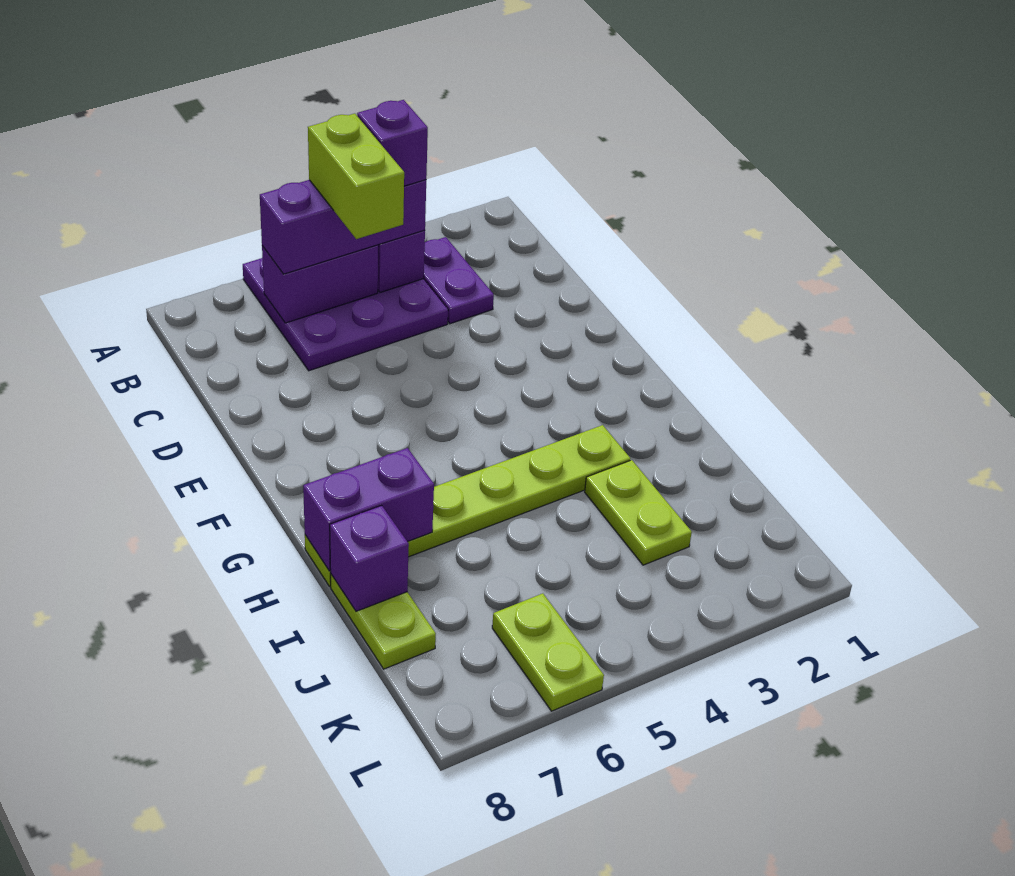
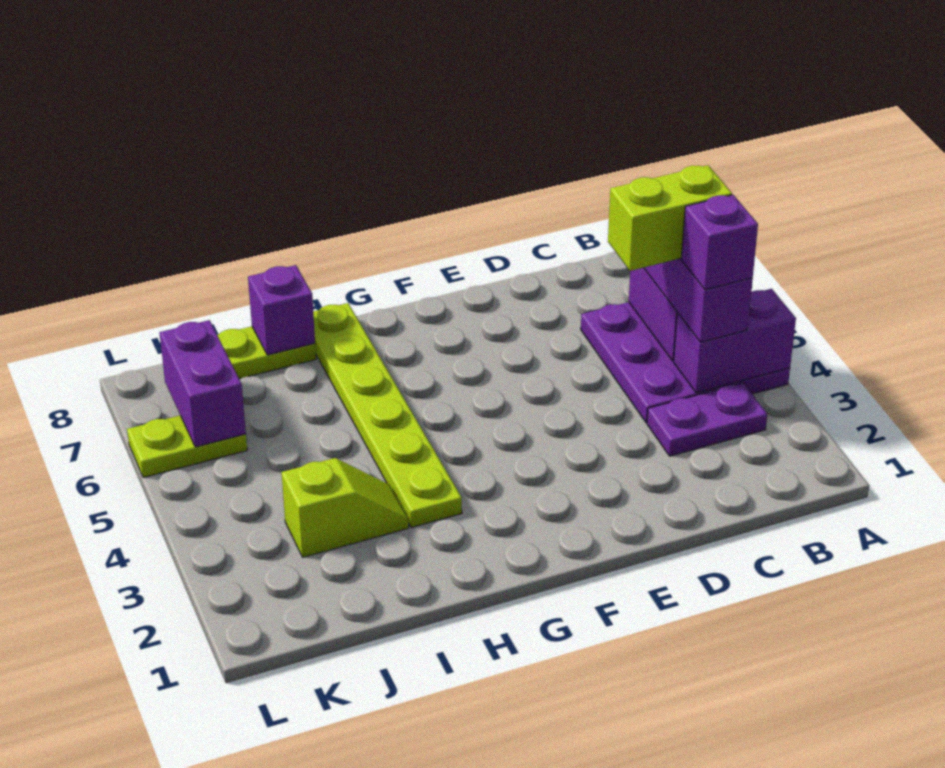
purple 1x2 brick [303,448,434,571] -> purple 1x2 brick moved to [159,320,246,447]
lime 1x2 plate [585,460,692,565] -> lime 1x2 slope [282,458,409,557]

